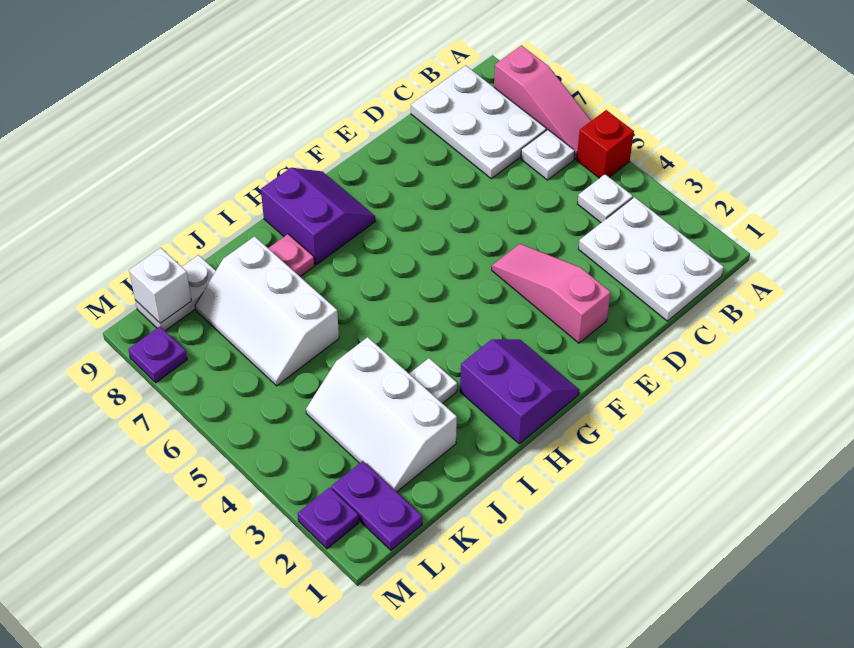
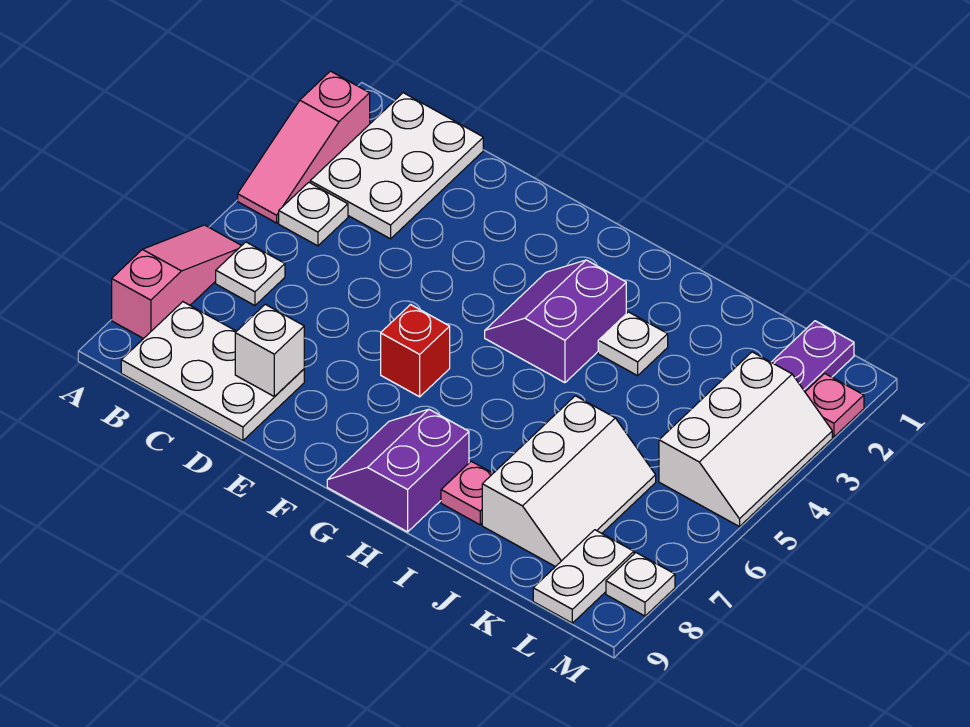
red 1x1 brick [577,110,634,178] -> red 1x1 brick moved to [381,305,450,397]
white 2x3 plate [411,65,546,179] -> white 2x3 plate turned to [121,302,304,441]
pink 1x3 slope [492,244,611,343] -> pink 1x3 slope moved to [238,71,370,223]
purple 2x2 slope [460,339,579,444] -> purple 2x2 slope moved to [485,260,626,383]
white 2x3 slope [306,337,457,492] -> white 2x3 slope moved to [659,352,832,527]
white 1x2 plate [135,255,216,331] -> white 1x2 plate turned to [533,530,634,623]
white 1x1 brick [129,248,191,323] -> white 1x1 brick moved to [235,304,304,397]
purple 1x1 plate [298,487,359,549] -> pink 1x1 plate [805,373,864,437]
purple 1x1 plate [128,327,187,383] -> white 1x1 plate [606,553,675,616]

